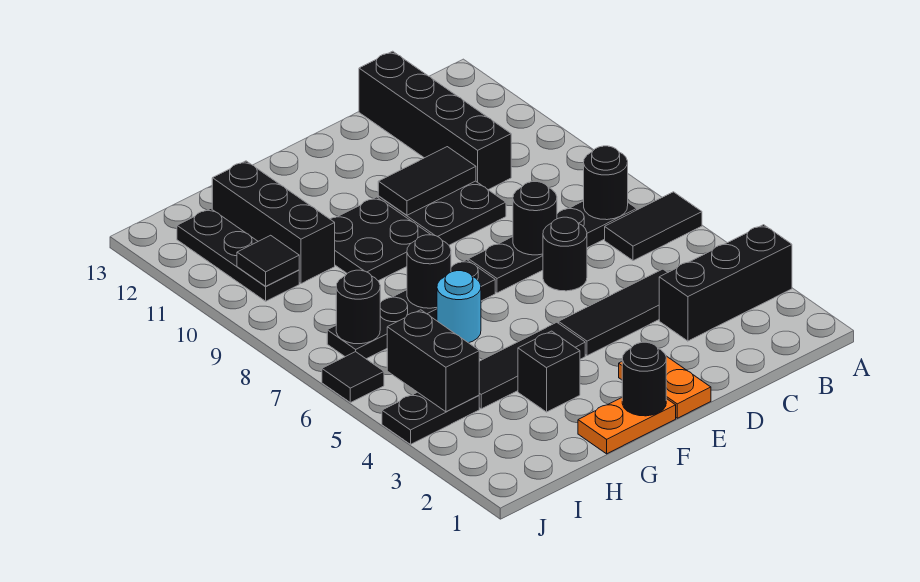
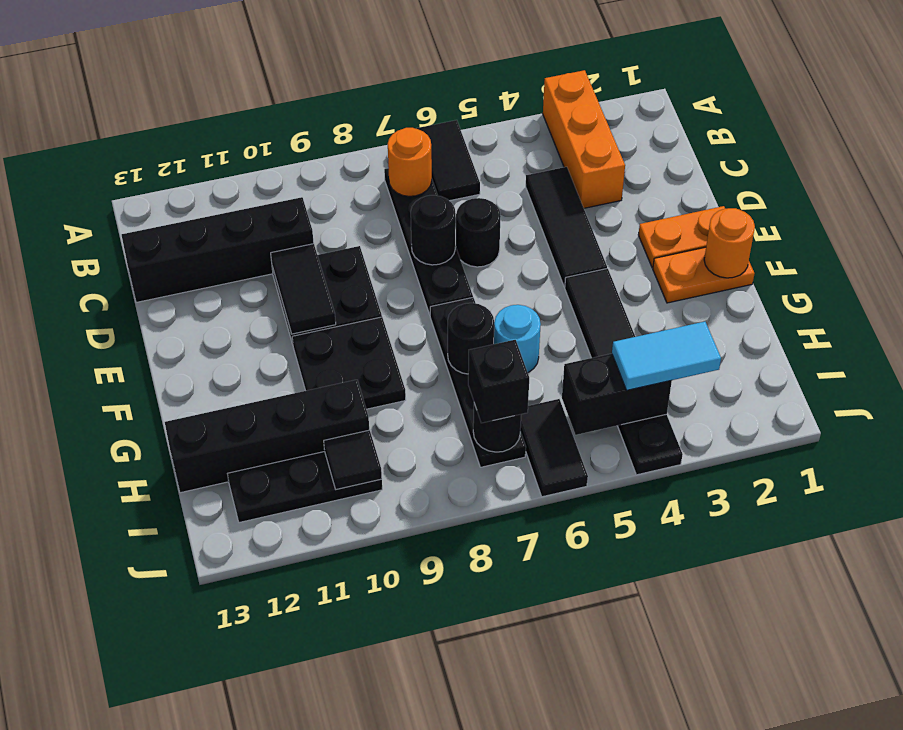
black 1x3 brick [659,225,792,341] -> orange 1x3 brick [543,70,625,208]
black 1x1 round brick [584,146,628,220] -> orange 1x1 round brick [388,128,432,196]
orange 1x2 plate [578,398,676,454] -> orange 1x2 plate turned to [653,247,754,303]
black 1x1 round brick [622,342,666,416] -> orange 1x1 round brick [704,208,755,278]
black 1x1 brick [518,331,580,412] -> black 1x1 brick moved to [468,340,529,423]
black 1x3 brick [212,161,335,284] -> black 1x4 brick [165,380,369,493]
none -> cyan 1x2 tile [612,322,721,390]
black 1x1 tile [322,352,384,403] -> black 1x2 tile [520,399,588,497]

